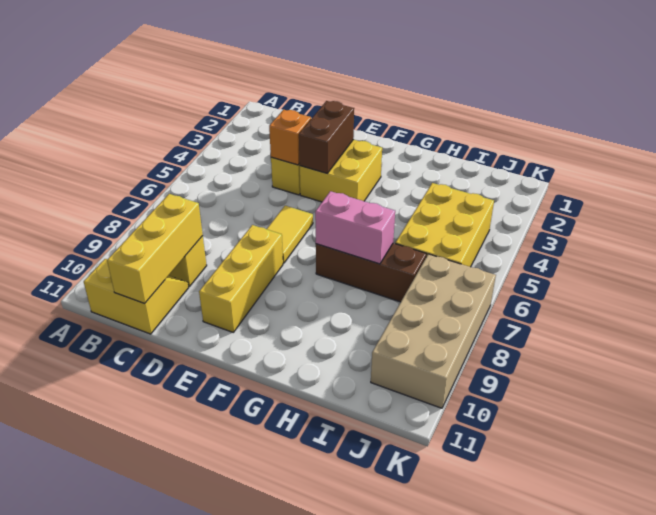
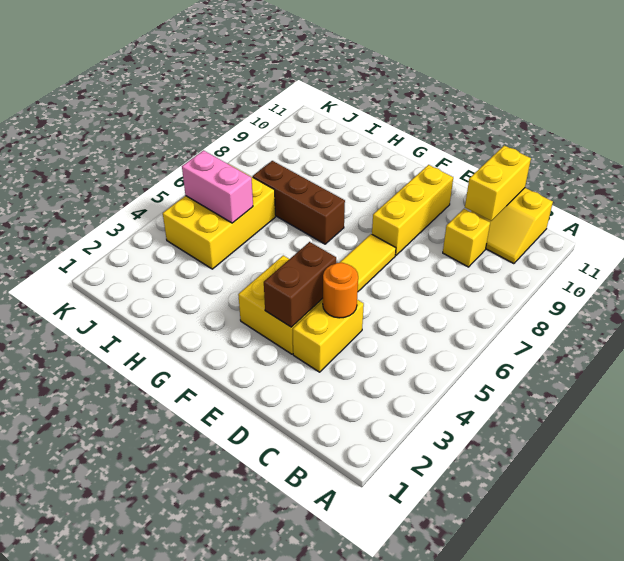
yellow 1x3 brick [107,194,203,304] -> yellow 1x2 brick [465,146,531,221]
orange 1x1 brick [269,110,311,165] -> orange 1x1 round brick [322,263,358,318]
pink 1x2 brick [315,191,395,264] -> pink 1x2 brick moved to [182,150,253,223]
tan 2x4 brick [371,254,496,408] -> none

